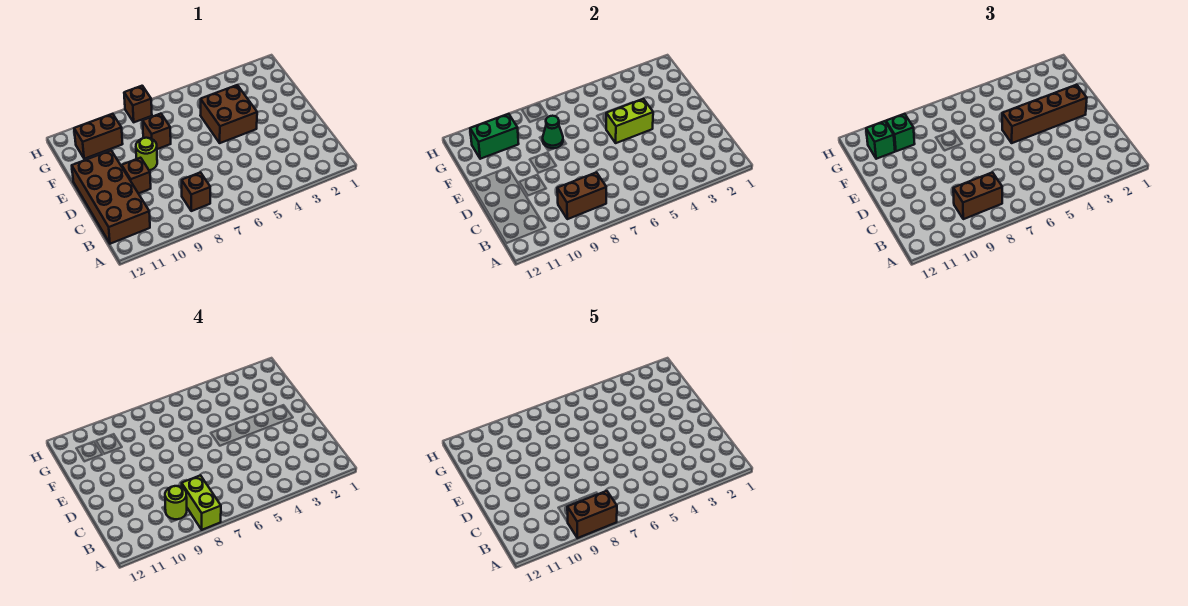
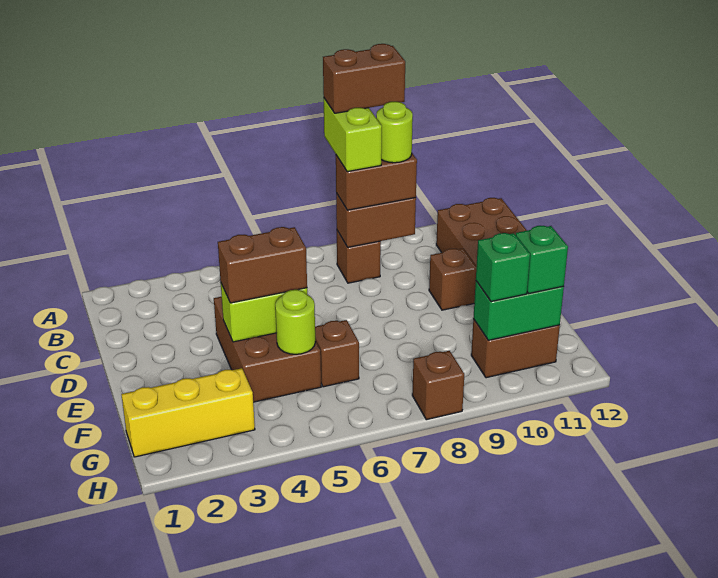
brown 1x4 brick [1002,85,1087,143] -> brown 1x2 brick [218,227,307,303]
brown 2x2 brick [200,85,257,143] -> brown 2x3 brick [214,297,321,402]
lime 1x1 round brick [136,138,157,170] -> lime 1x1 round brick moved to [275,290,315,354]
brown 1x1 brick [143,114,171,149] -> brown 1x1 brick moved to [315,320,359,387]
green 1x1 cone [543,116,563,148] -> none
none -> yellow 1x3 brick [121,368,255,457]

